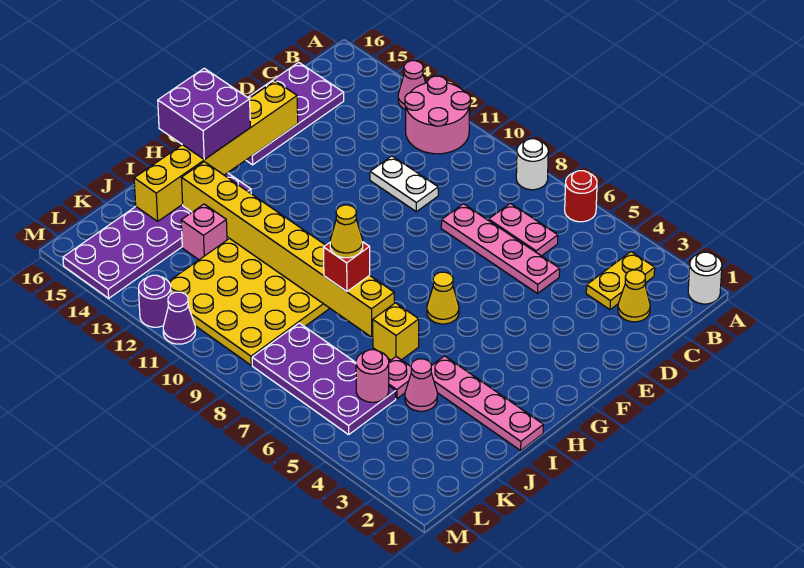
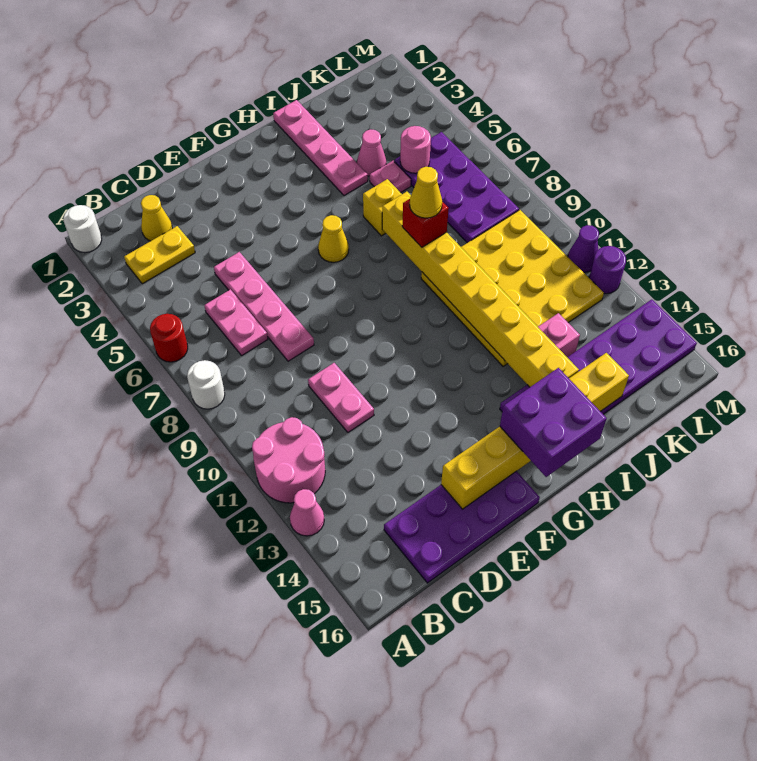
white 1x2 plate [370,156,438,212] -> pink 1x2 plate [308,363,374,432]

